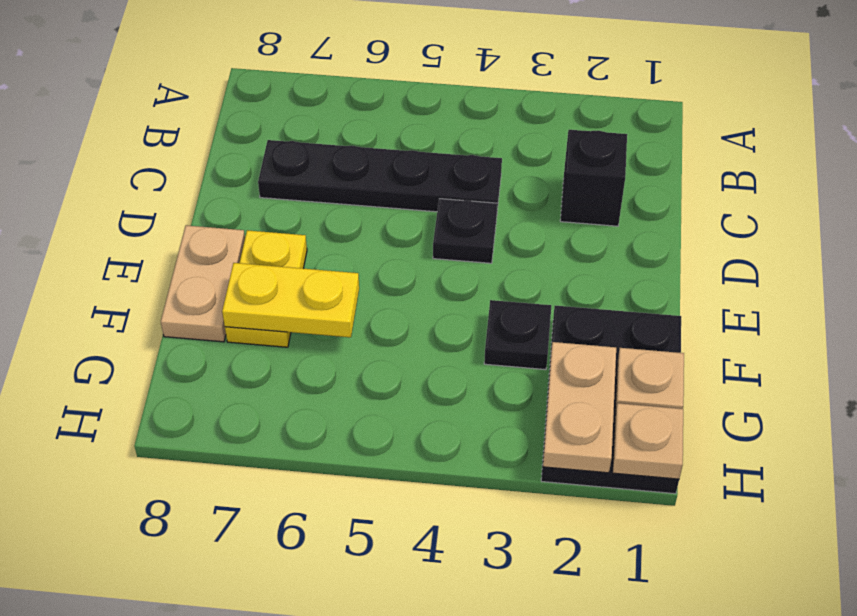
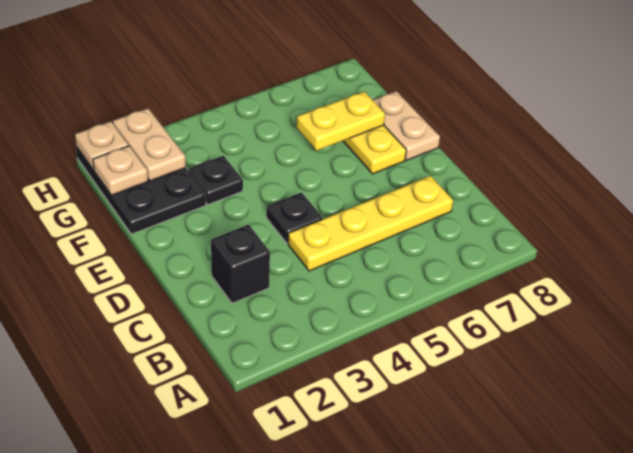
black 1x4 plate [258,140,502,212] -> yellow 1x4 plate [288,176,453,271]

